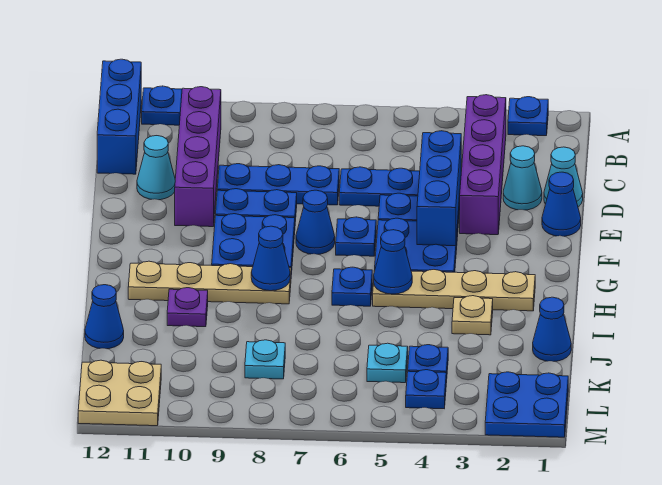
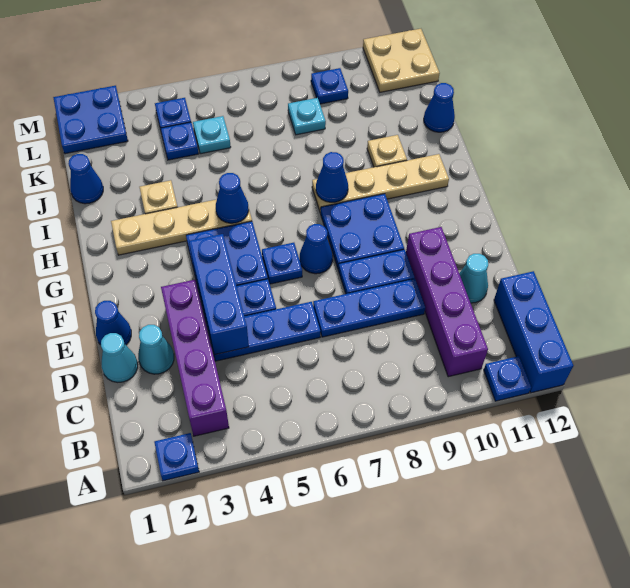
blue 1x1 plate [332,267,372,306] -> blue 1x1 plate moved to [311,68,348,104]
purple 1x1 plate [167,288,208,327] -> tan 1x1 plate [367,135,407,167]

